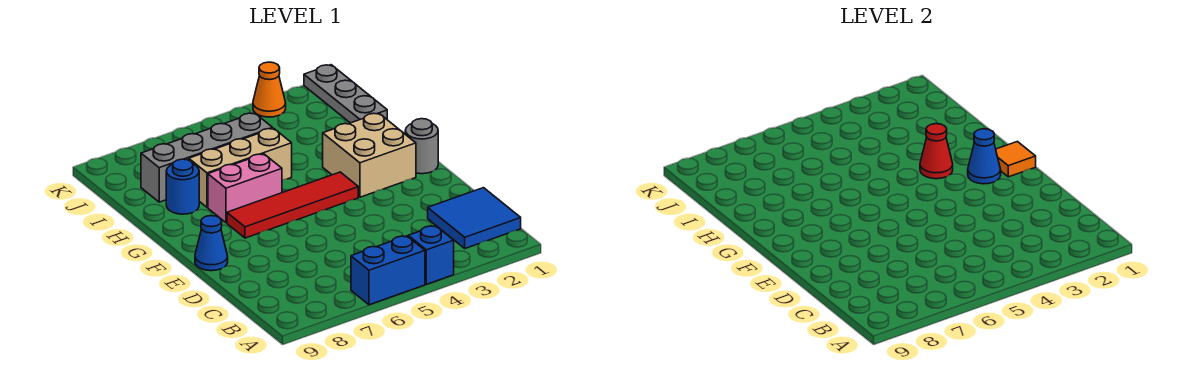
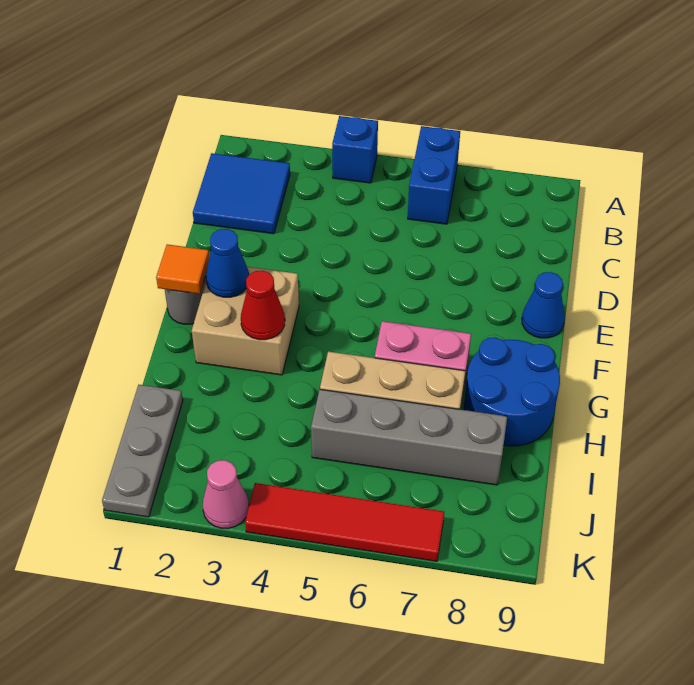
blue 1x2 brick [351,236,425,305] -> blue 1x2 brick turned to [408,126,460,224]
red 1x4 tile [227,172,358,238] -> red 1x4 tile moved to [245,483,444,561]
blue 1x1 round brick [166,159,199,214] -> blue 2x2 round brick [464,337,560,446]
orange 1x1 cone [253,62,286,117] -> pink 1x1 cone [203,460,249,528]

